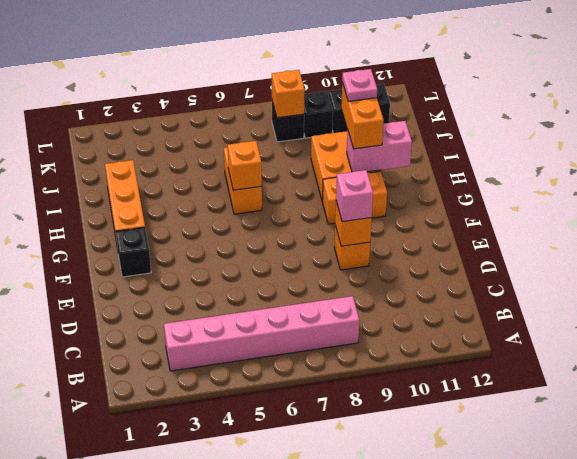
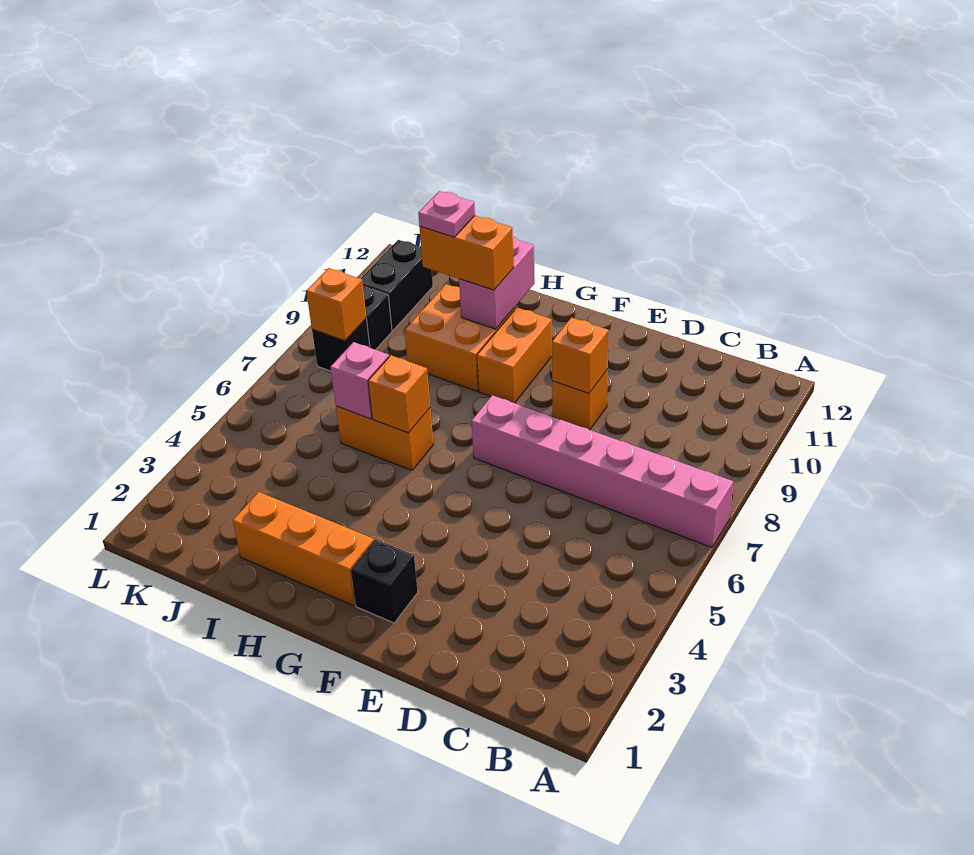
pink 1x6 brick [164,296,359,371] -> pink 1x6 brick turned to [471,395,733,547]
pink 1x1 brick [336,170,373,222] -> pink 1x1 brick moved to [330,342,389,419]

